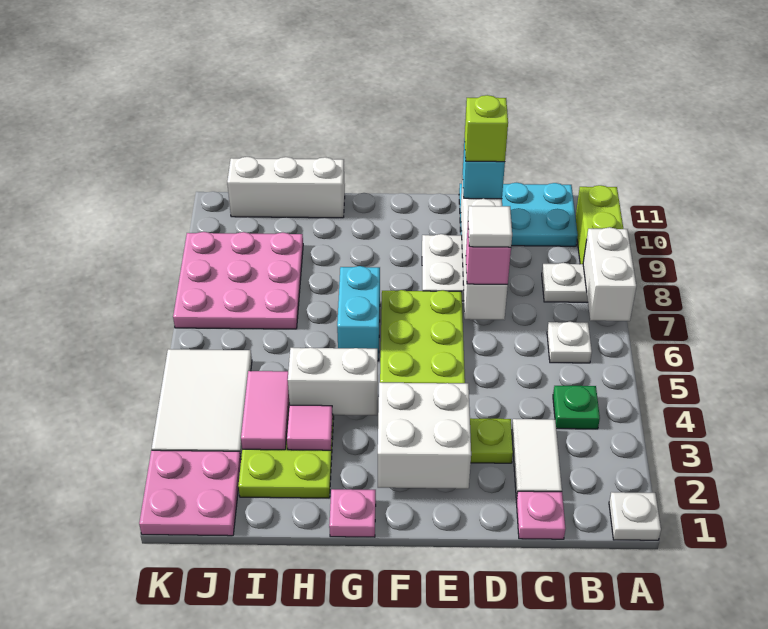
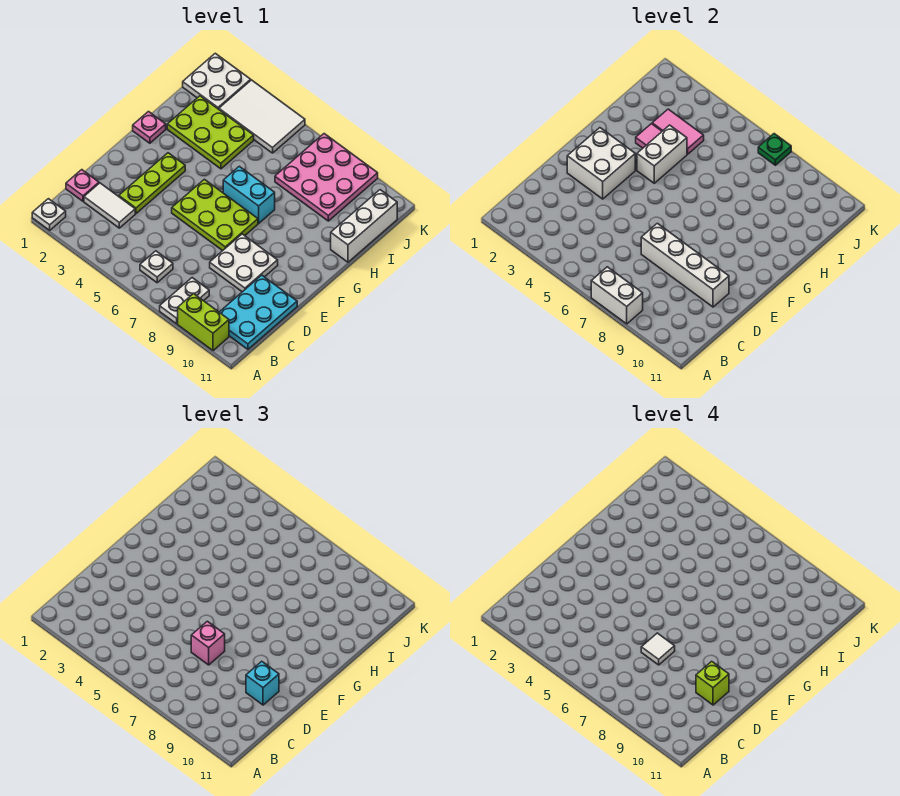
green 1x1 plate [553,386,600,429] -> green 1x1 plate moved to [758,134,791,165]
pink 2x2 plate [139,450,241,536] -> white 2x2 plate [183,53,251,109]

